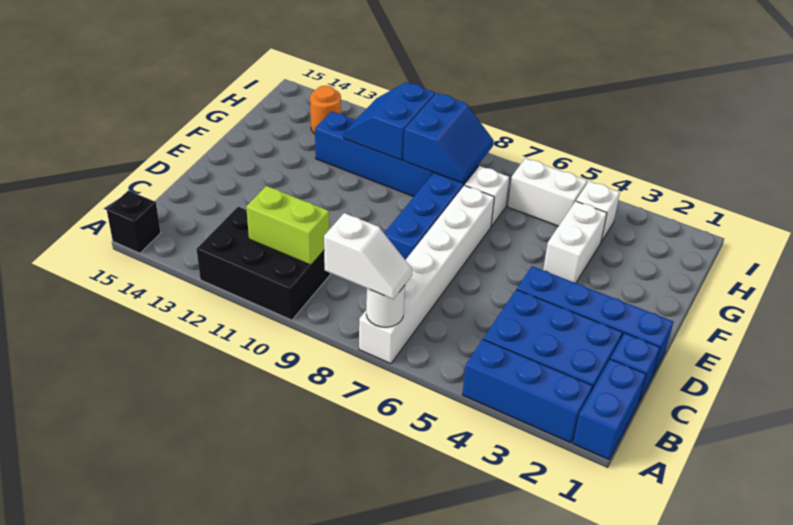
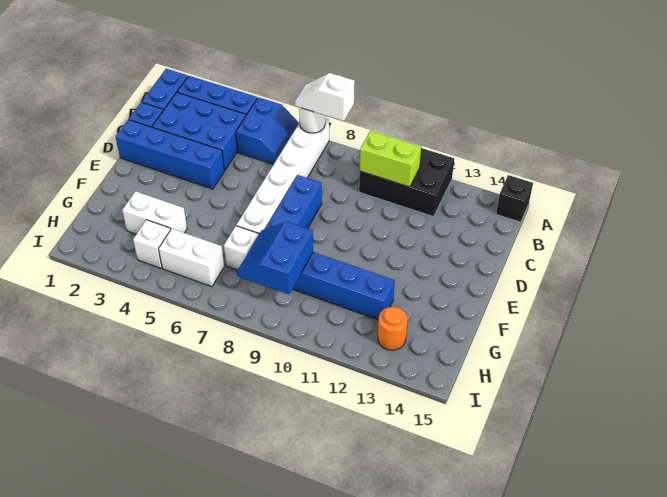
white 1x2 brick [543,201,607,283] -> white 1x2 brick turned to [122,191,187,234]
blue 2x2 slope [344,82,435,160] -> blue 2x2 slope moved to [236,97,299,165]

